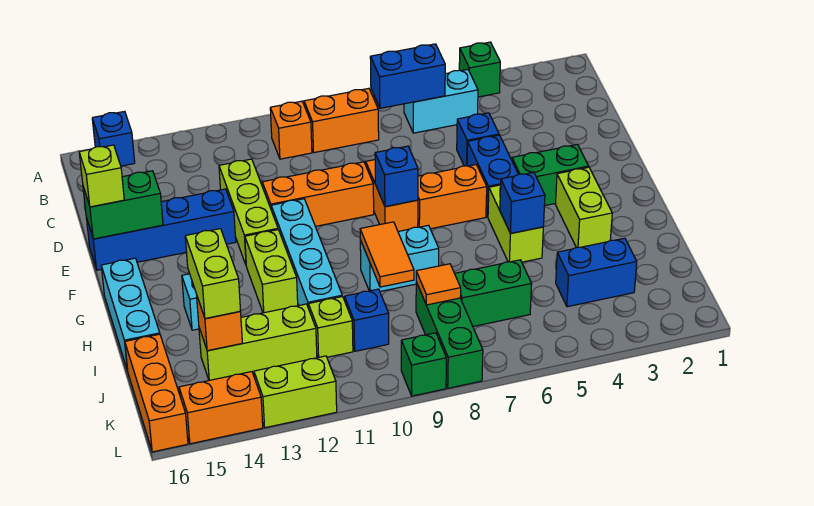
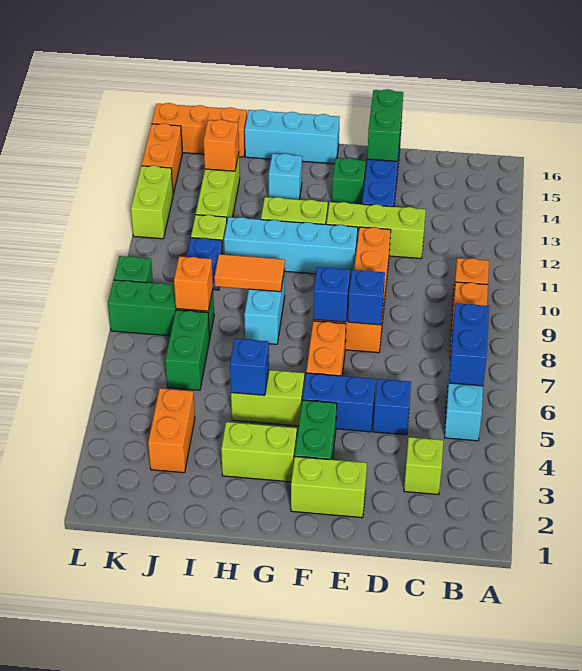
green 1x1 brick [459,42,500,97] -> green 1x1 brick moved to [332,158,366,204]
blue 1x1 brick [92,111,135,166] -> blue 1x1 brick moved to [348,270,385,325]
lime 1x1 brick [79,145,124,207] -> lime 1x1 brick moved to [404,437,443,495]
lime 1x2 brick [185,229,241,319] -> lime 1x2 brick moved to [291,457,367,518]
blue 1x2 brick [556,238,637,307] -> orange 1x2 brick [148,388,195,473]
orange 1x1 tile [416,264,461,305] -> orange 1x1 brick [174,256,213,311]

